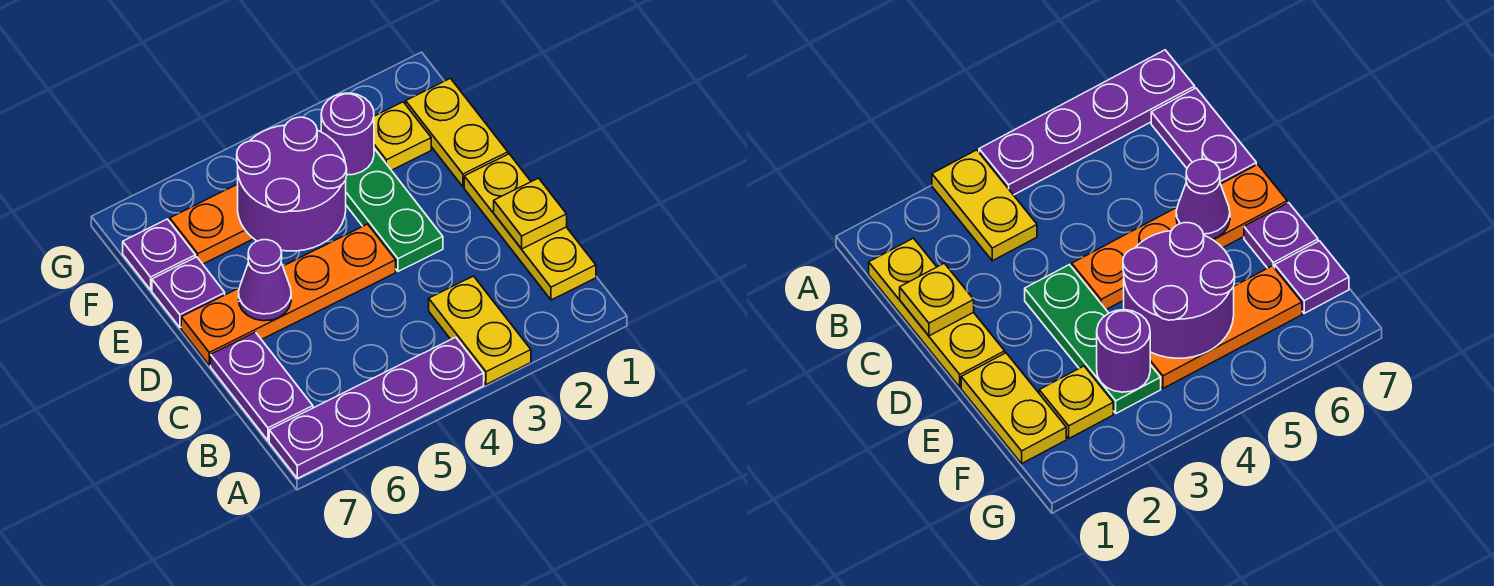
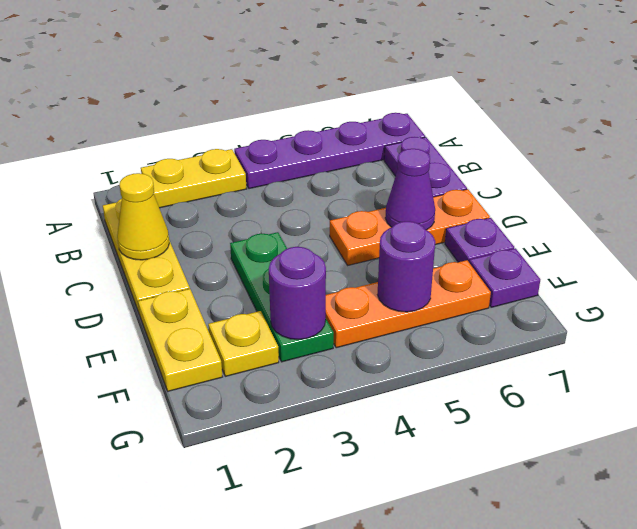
yellow 1x2 plate [429,276,531,385] -> yellow 1x2 plate turned to [141,149,246,208]
yellow 1x1 plate [494,178,567,249] -> yellow 1x1 cone [117,173,169,260]
orange 1x4 plate [181,224,396,365] -> orange 1x3 plate [330,189,490,265]
purple 2x2 round brick [237,117,347,251] -> purple 1x1 round brick [378,221,435,312]

